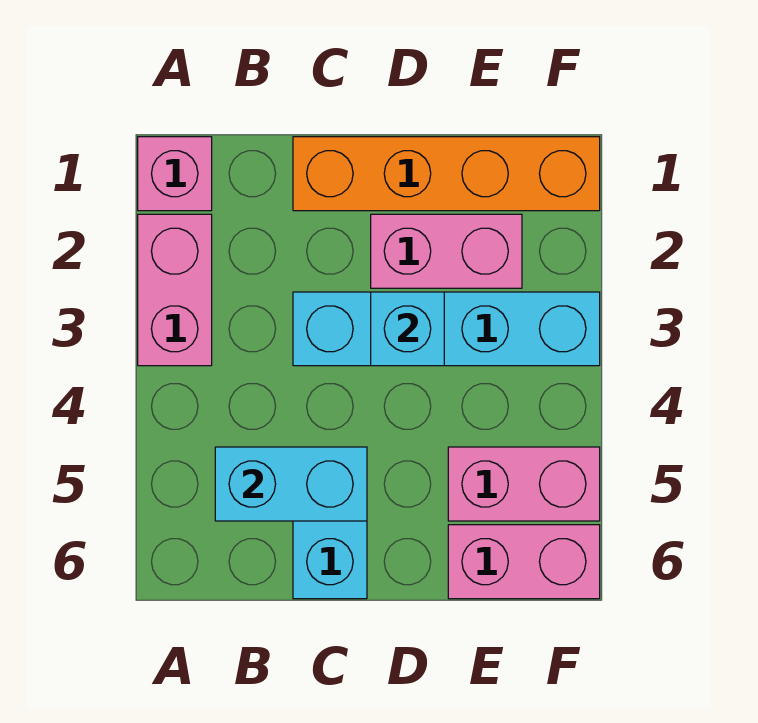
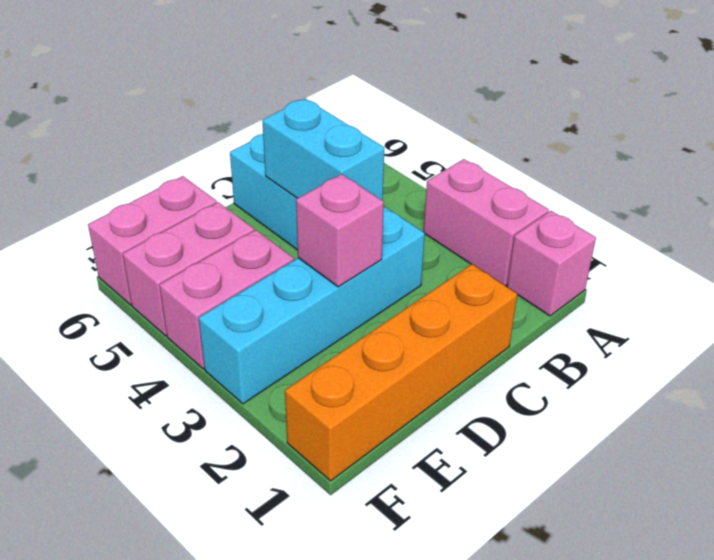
cyan 1x2 brick [215,447,367,521] -> cyan 1x2 brick turned to [262,99,384,201]
pink 1x2 brick [371,214,522,288] -> pink 1x2 brick moved to [160,230,294,369]
cyan 1x1 brick [371,292,444,366] -> pink 1x1 brick [296,174,384,287]

